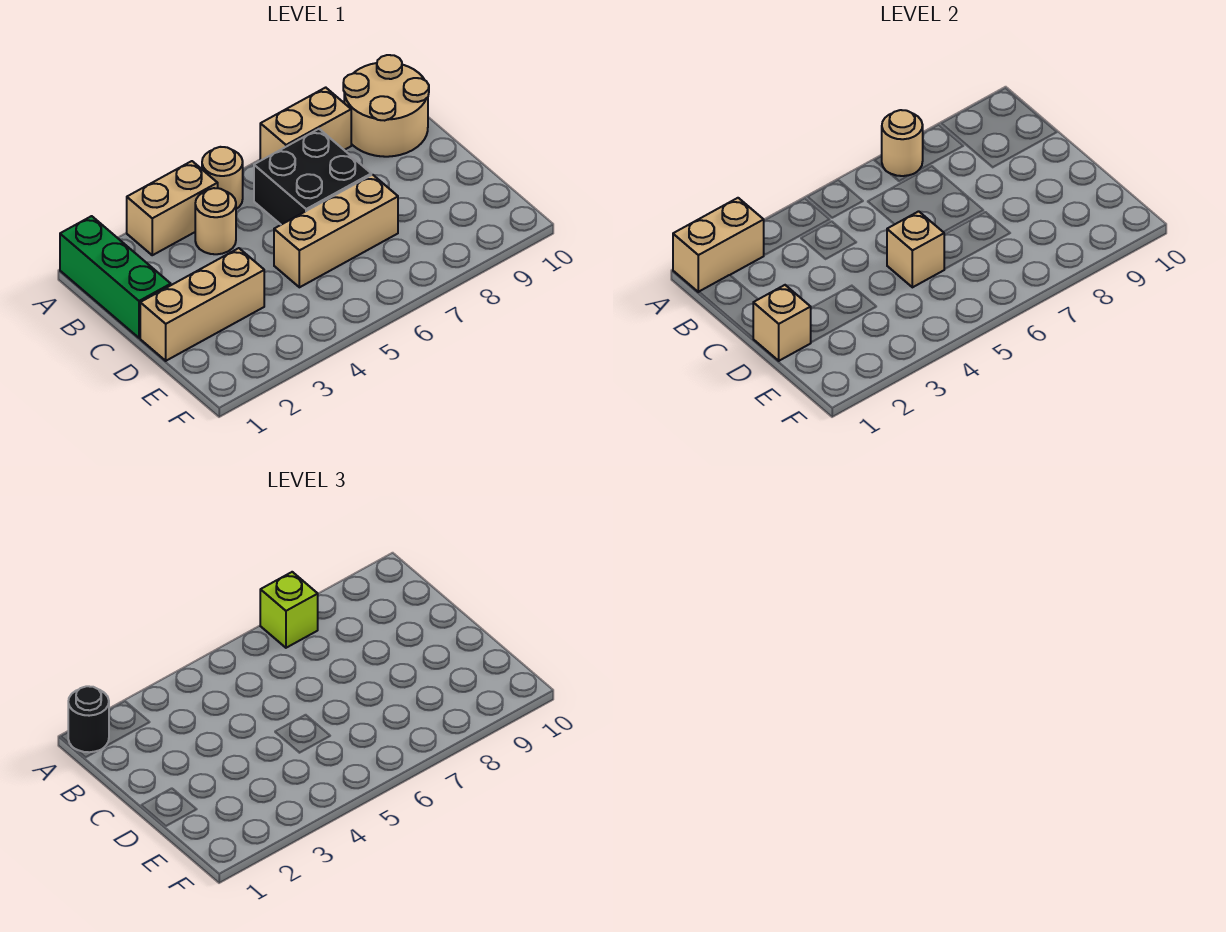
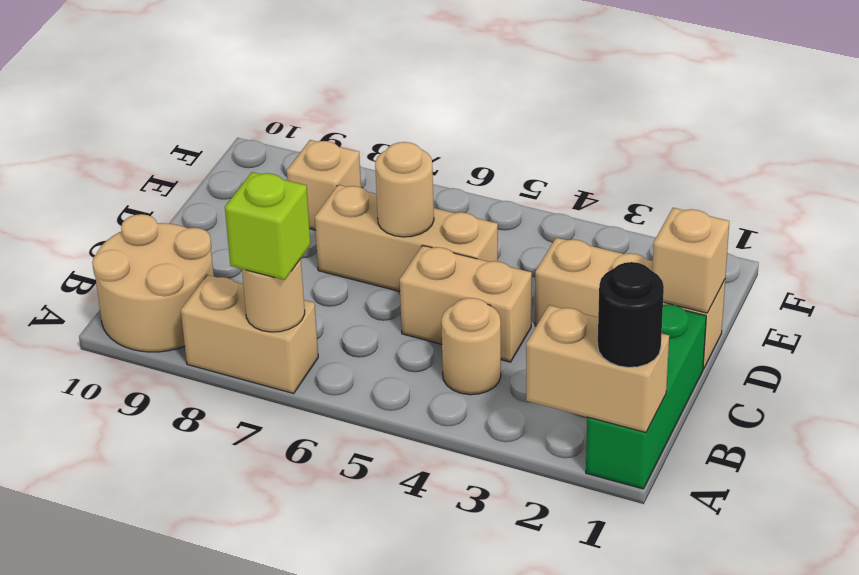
tan 1x2 brick [127,161,218,255] -> tan 1x2 brick moved to [400,245,532,362]
tan 1x1 round brick [202,147,243,209] -> tan 1x1 round brick moved to [375,142,434,237]
black 2x2 brick [254,129,371,225] -> none
tan 1x1 brick [887,211,944,287] -> tan 1x1 brick moved to [287,140,361,230]

